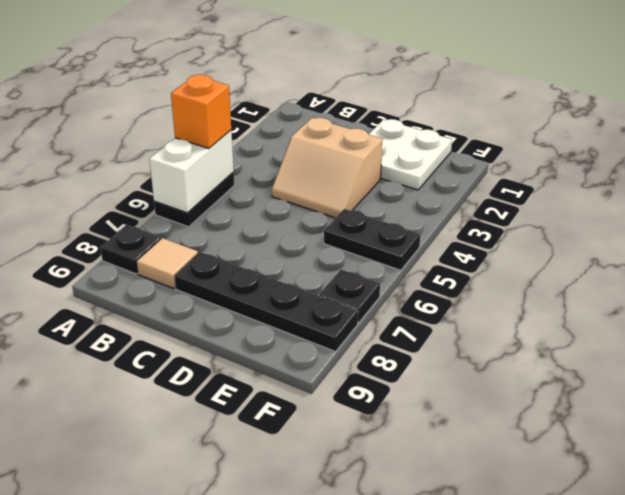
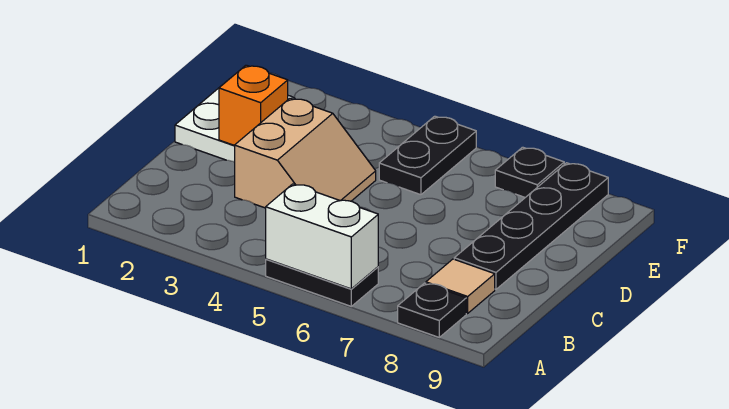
orange 1x1 brick [171,74,231,148] -> orange 1x1 brick moved to [219,65,288,146]

